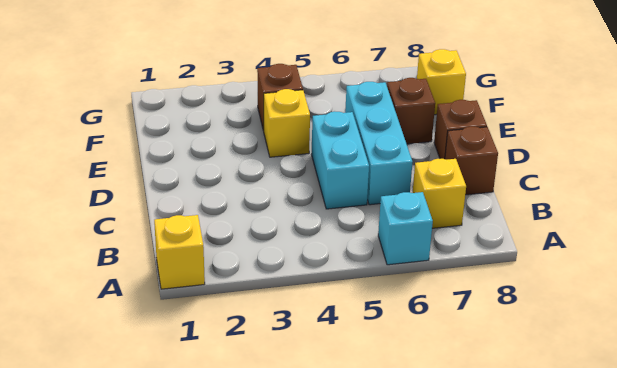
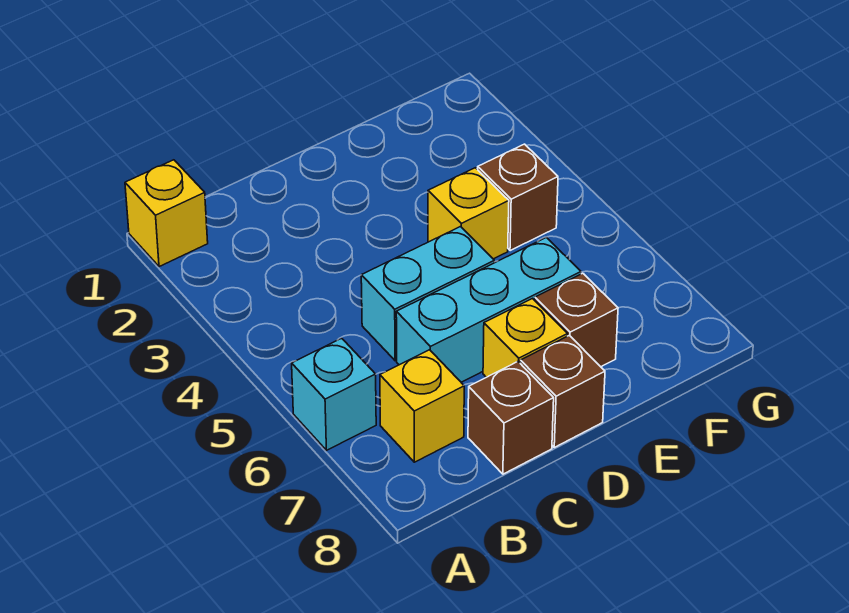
yellow 1x1 brick [417,49,466,115] -> yellow 1x1 brick moved to [483,299,568,377]

